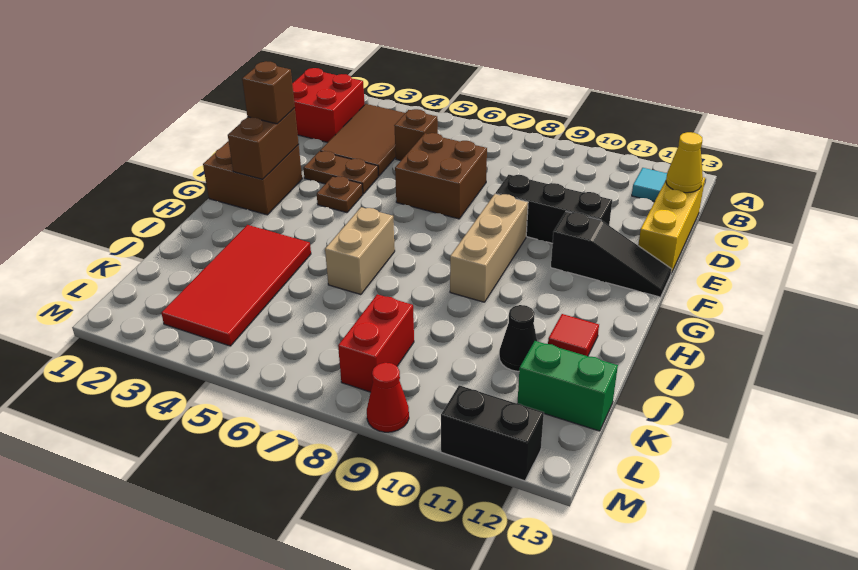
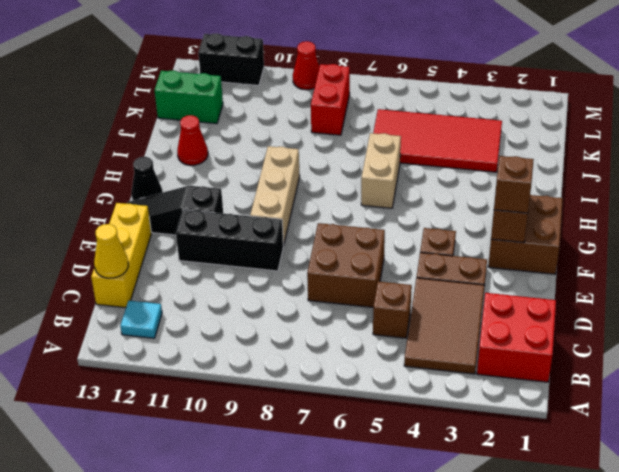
red 2x4 tile [161,225,311,346] -> red 2x4 tile turned to [373,109,502,172]
red 1x1 tile [548,314,599,356] -> red 1x1 cone [177,115,208,165]
black 1x1 cone [499,305,537,371] -> black 1x1 cone moved to [131,157,163,200]

